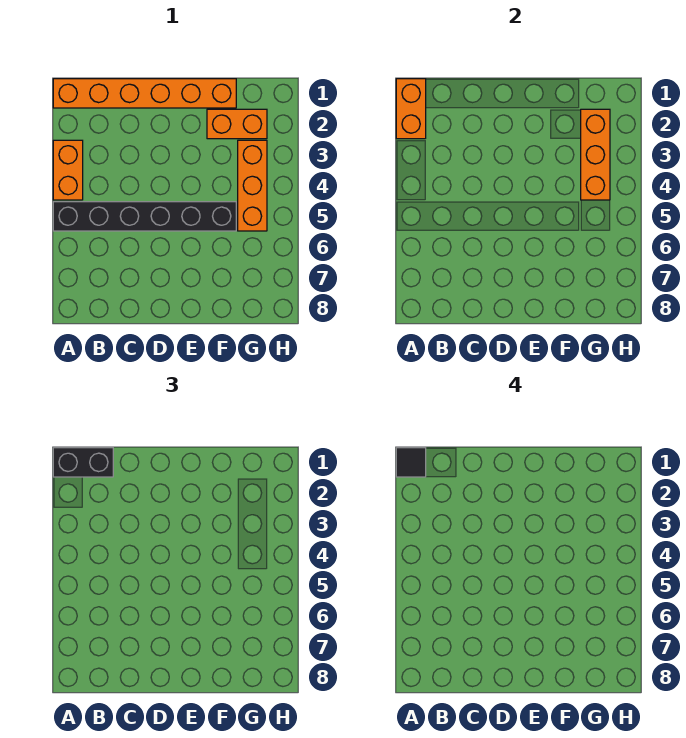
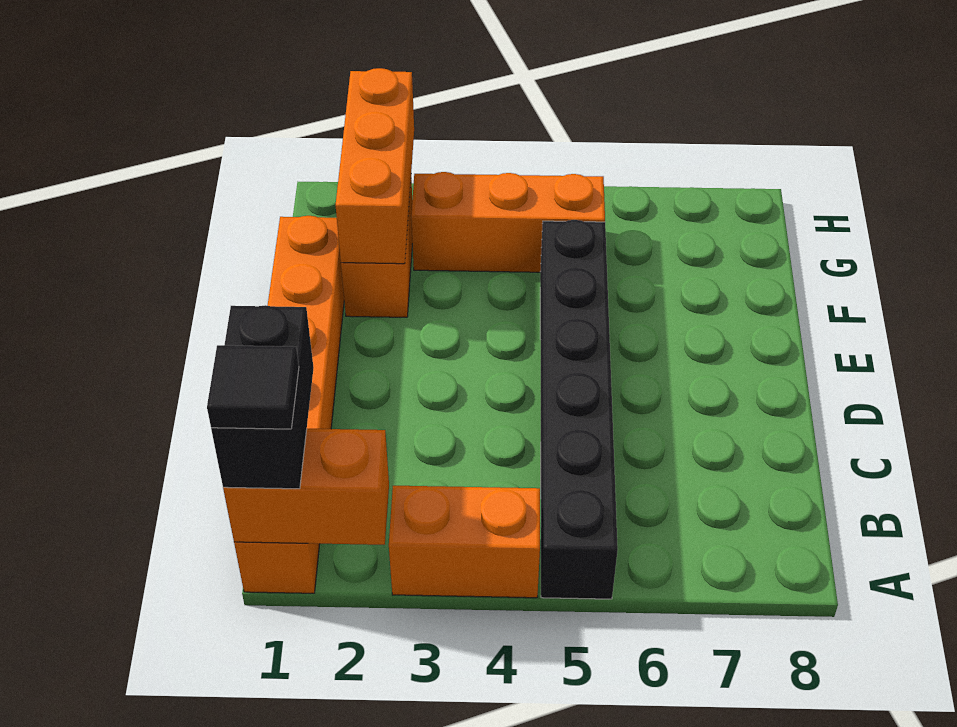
orange 1x3 brick [581,109,610,200] -> orange 1x3 brick turned to [336,68,414,264]

